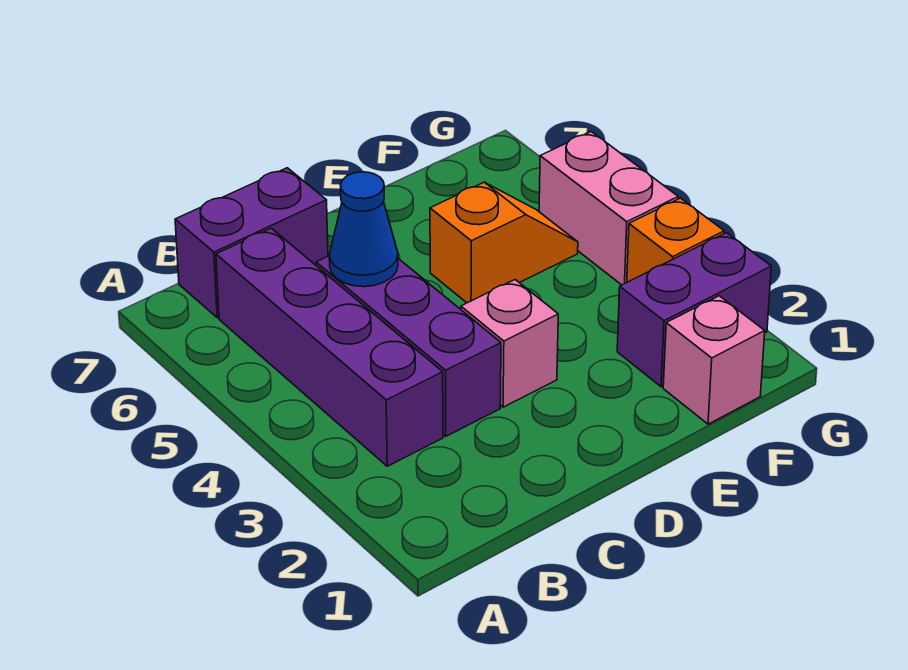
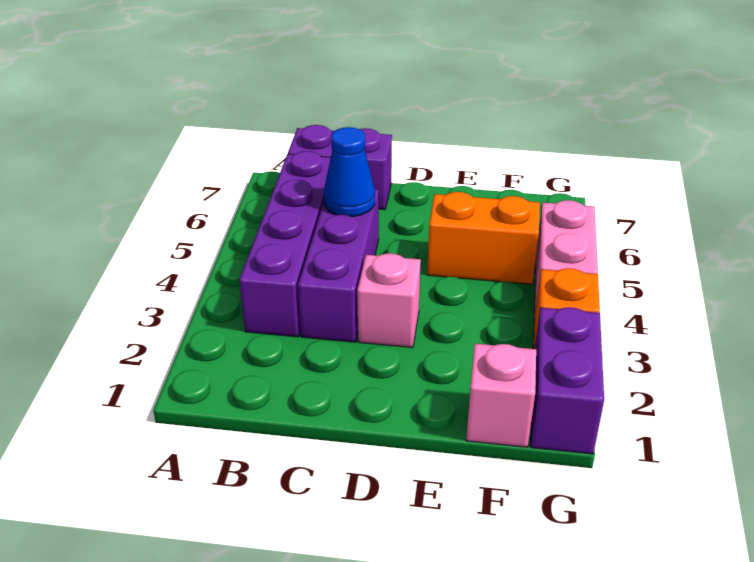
orange 1x2 slope [430,182,578,303] -> orange 1x2 brick [427,192,540,284]
purple 1x2 brick [617,233,771,387] -> purple 1x2 brick turned to [531,307,604,454]

